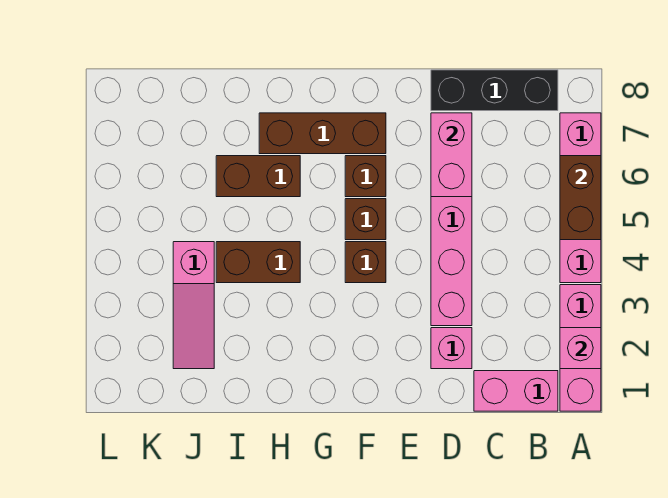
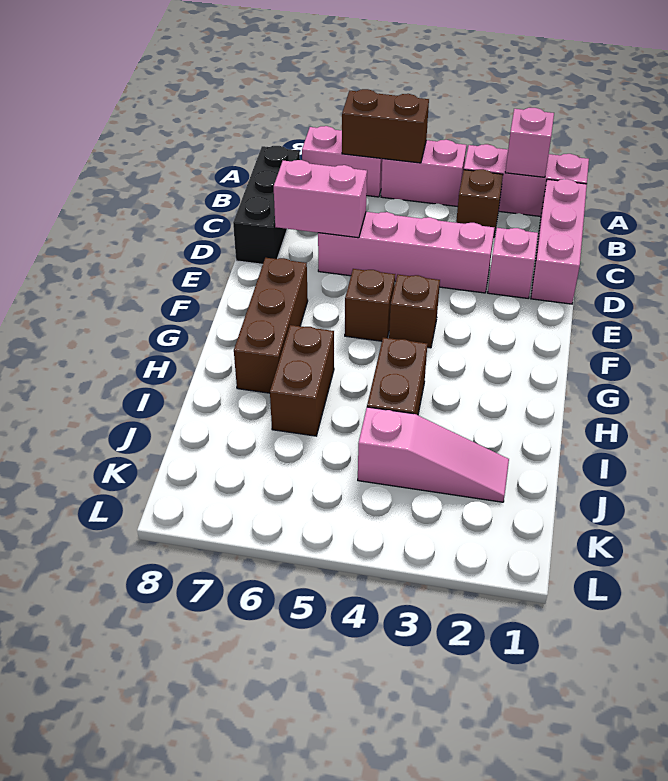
pink 1x2 brick [474,371,558,411] -> pink 1x3 brick [531,179,587,304]
brown 1x1 brick [345,156,386,197] -> brown 1x1 brick moved to [456,169,503,237]

